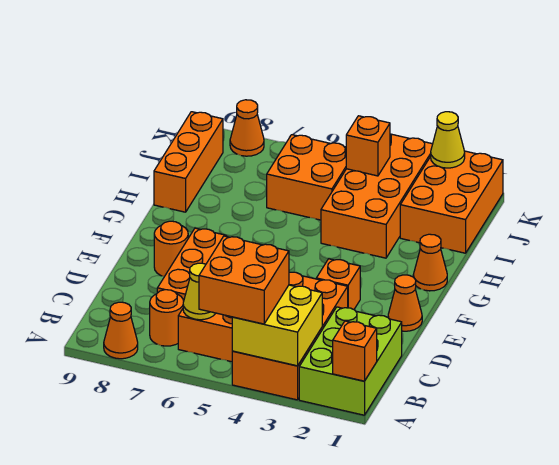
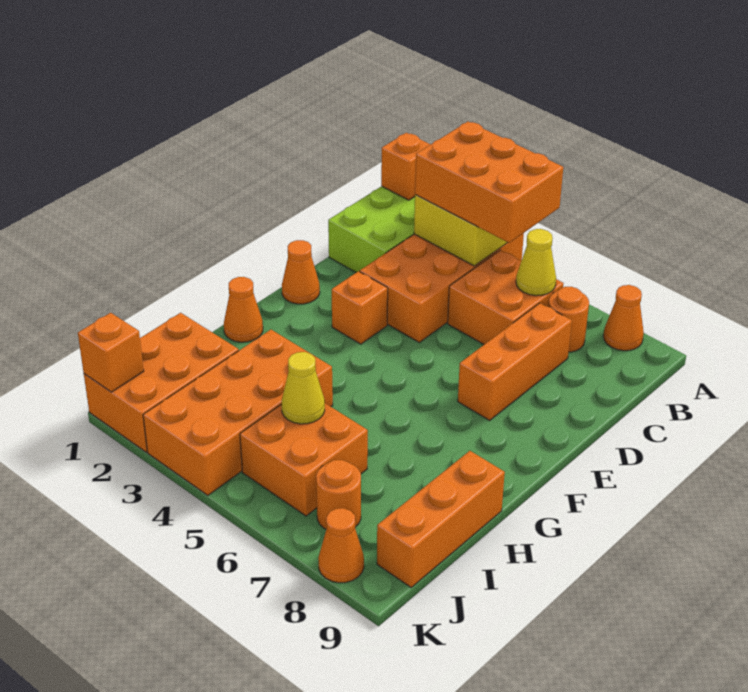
orange 2x2 brick [199,236,289,324] -> orange 2x3 brick [415,122,563,243]
orange 1x1 round brick [154,221,188,277] -> orange 1x1 round brick moved to [316,460,361,529]
orange 1x1 brick [346,116,390,176] -> orange 1x1 brick moved to [78,313,144,392]
yellow 1x1 cone [431,112,465,168] -> yellow 1x1 cone moved to [282,352,325,424]

